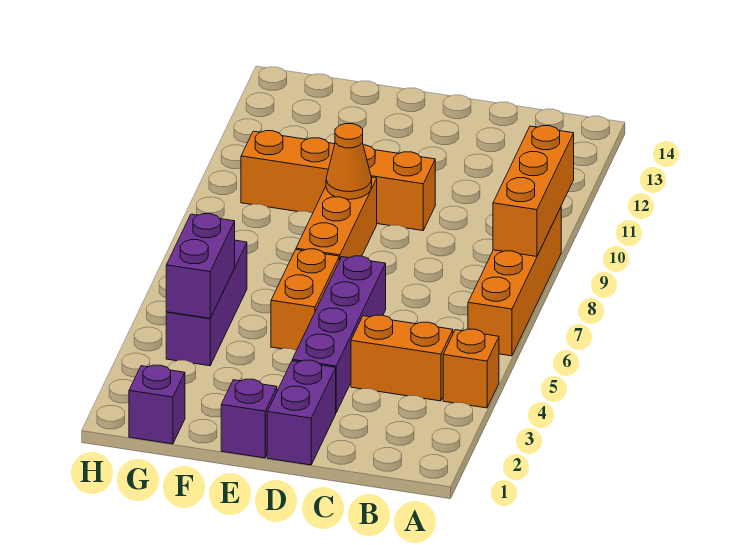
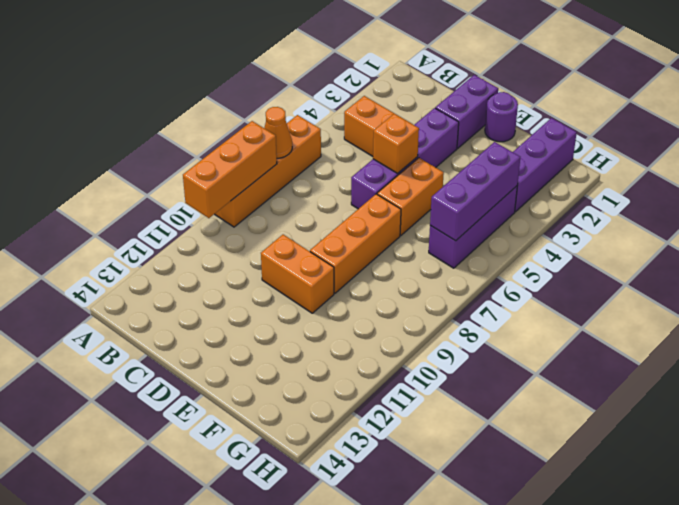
orange 1x1 brick [443,329,499,408] -> orange 1x1 brick moved to [373,114,419,173]
orange 1x4 brick [241,131,435,231] -> orange 1x2 brick [261,235,334,313]
purple 1x1 brick [221,379,277,458] -> purple 1x1 round brick [485,92,518,142]
orange 1x1 cone [326,124,372,199] -> orange 1x1 cone moved to [264,107,292,158]
purple 1x1 brick [129,365,185,444] -> purple 1x3 brick [513,118,577,212]
purple 1x2 brick [166,214,235,318] -> purple 1x3 brick [430,142,520,241]

